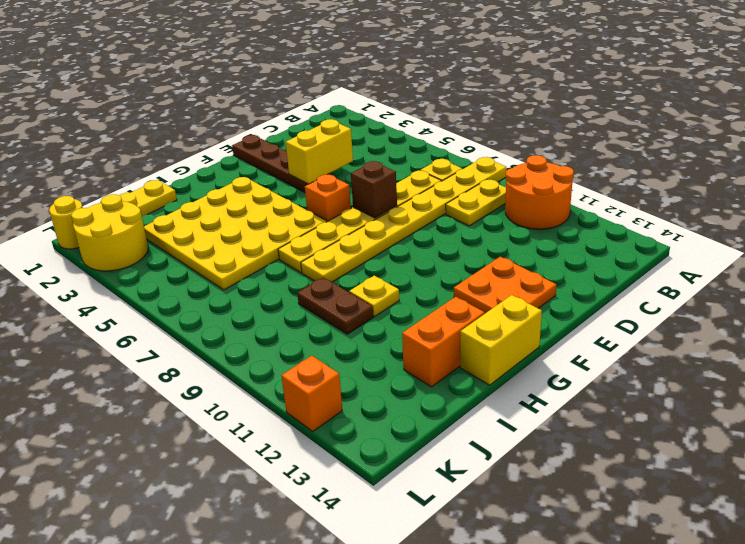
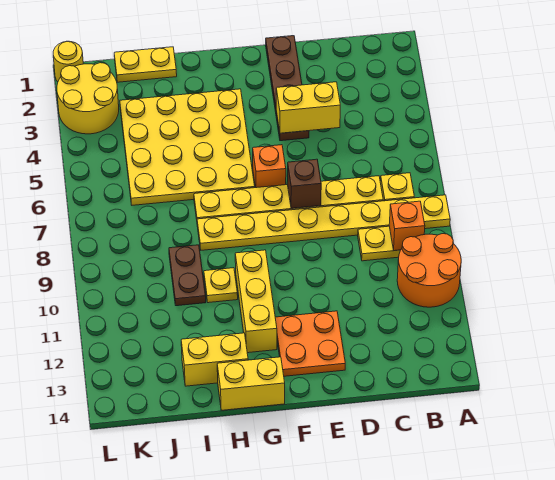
none -> yellow 1x3 brick [235,250,277,353]
orange 1x2 brick [402,297,485,387] -> yellow 1x2 brick [181,333,248,386]
orange 1x1 brick [281,356,342,431] -> orange 1x1 brick moved to [389,201,425,251]

